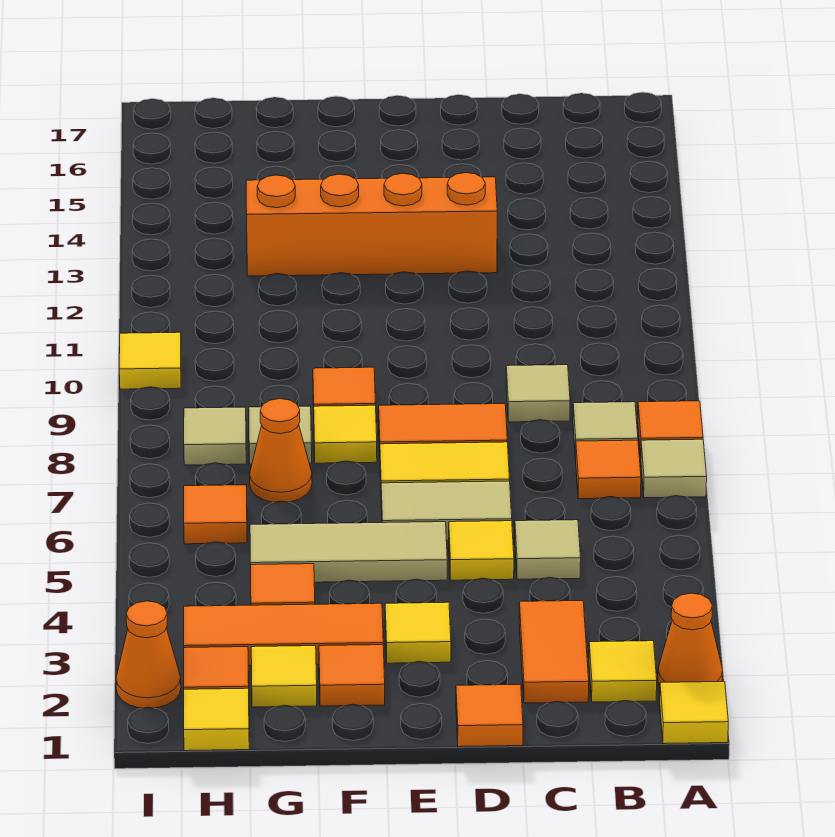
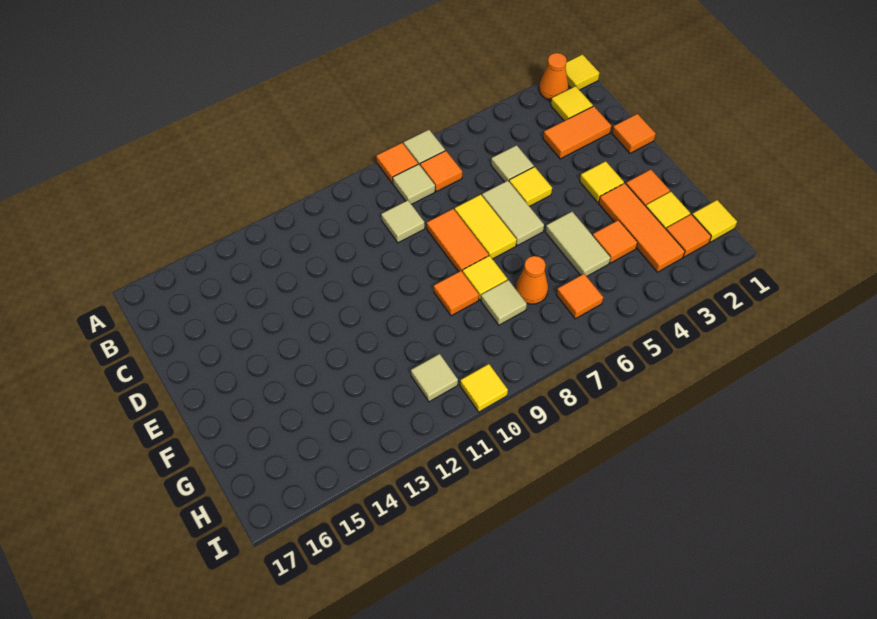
orange 1x4 brick [246,173,497,276] -> none
tan 1x3 tile [250,522,447,582] -> tan 1x2 tile [545,212,610,276]
tan 1x1 tile [184,407,246,465] -> tan 1x1 tile moved to [411,354,458,402]
orange 1x1 cone [116,601,181,708] -> none

